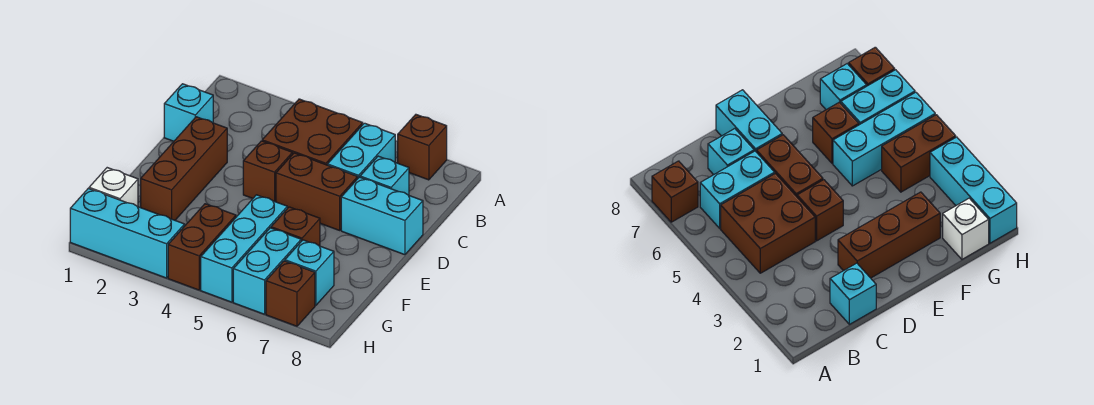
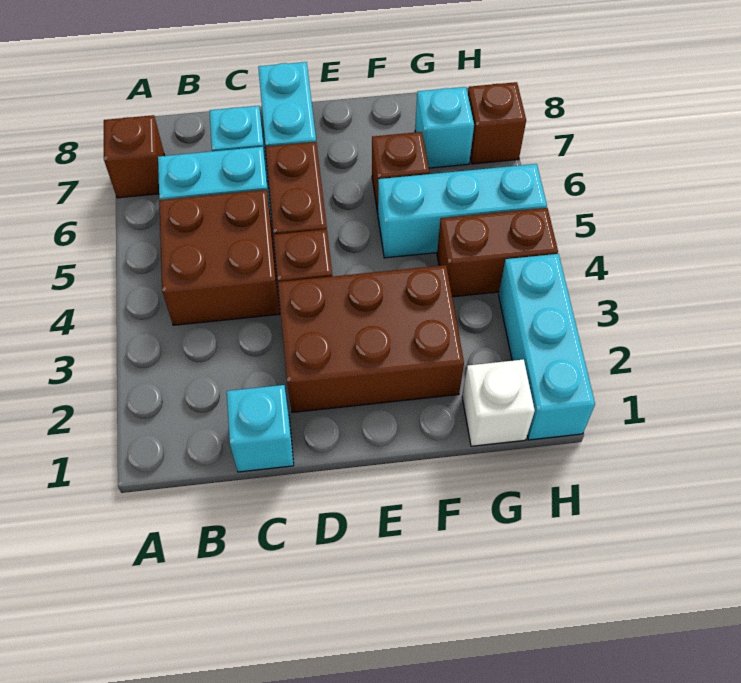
brown 1x3 brick [141,117,227,220] -> brown 2x3 brick [278,265,464,412]
cyan 1x2 brick [233,228,301,314] -> none

